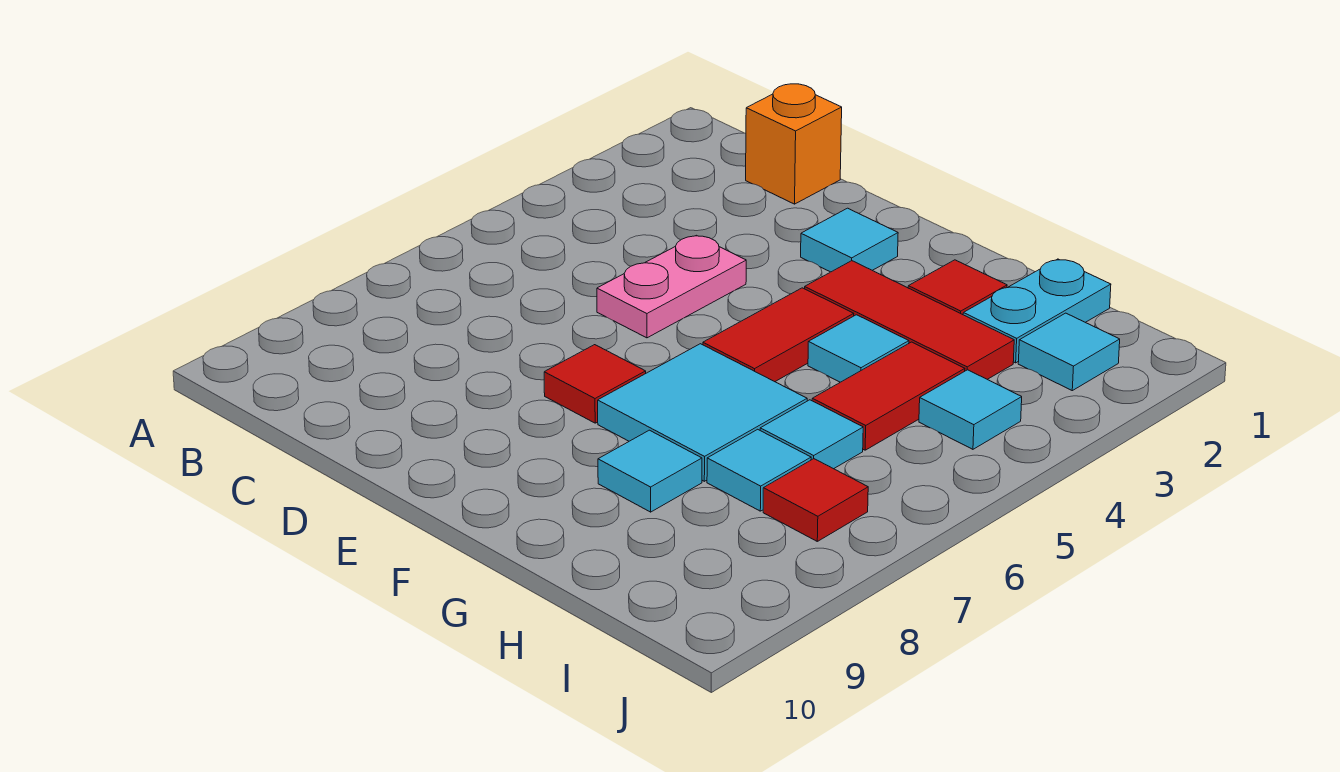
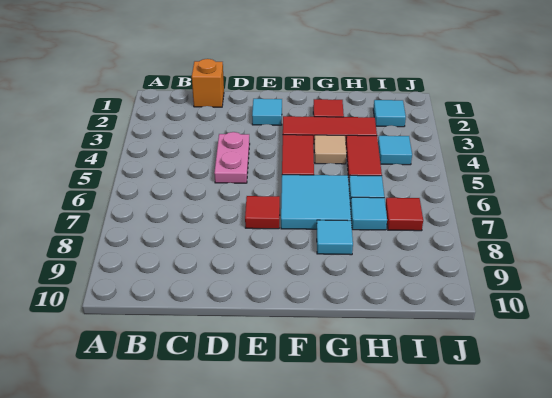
cyan 1x1 tile [808,315,909,382] -> tan 1x1 tile [314,135,346,164]
cyan 1x2 plate [963,259,1111,363] -> none

